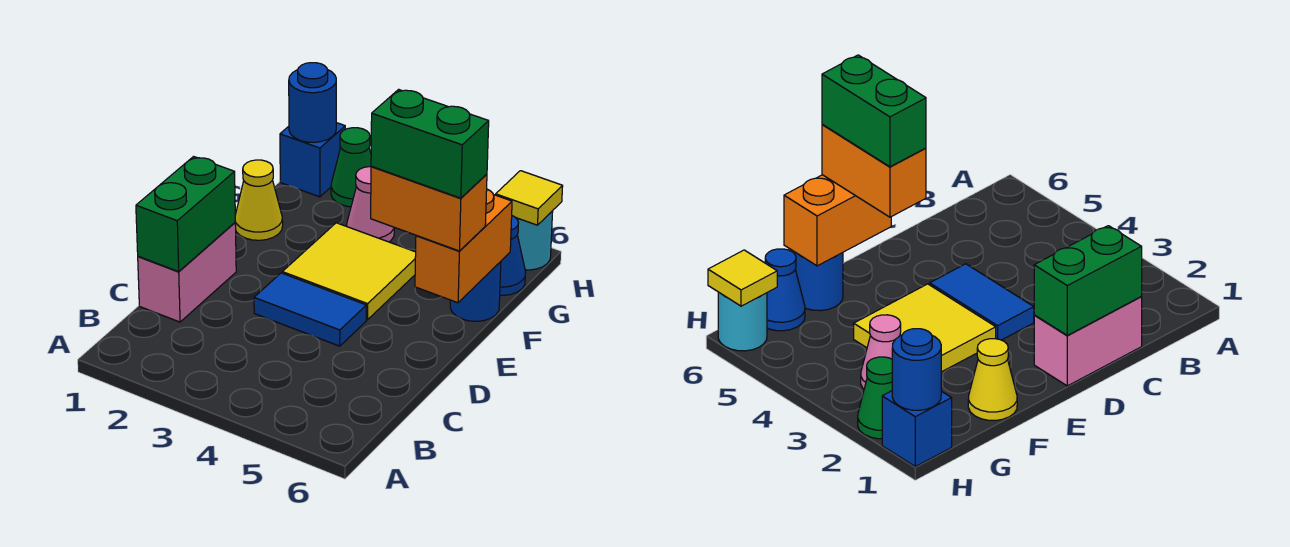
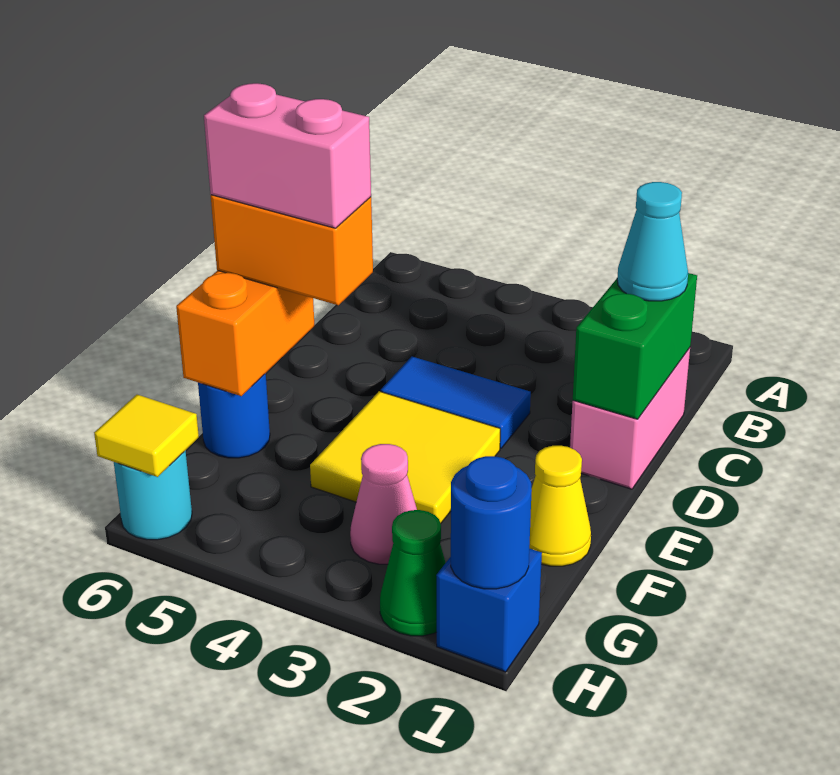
none -> cyan 1x1 cone [617,182,688,301]
green 1x2 brick [371,89,489,198] -> pink 1x2 brick [204,83,371,228]
blue 1x1 cone [500,216,526,295] -> none

